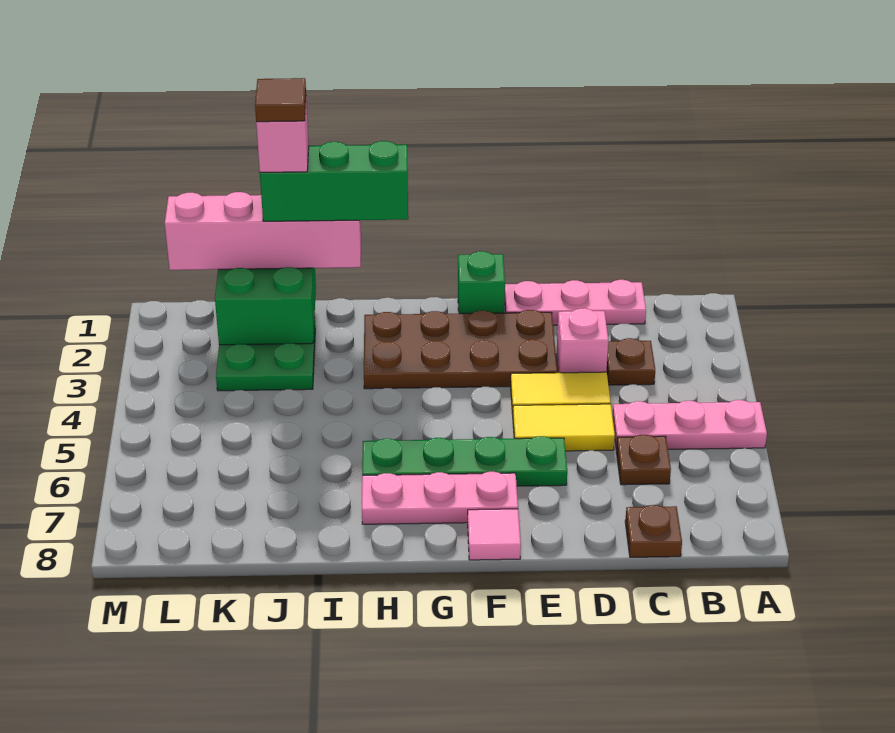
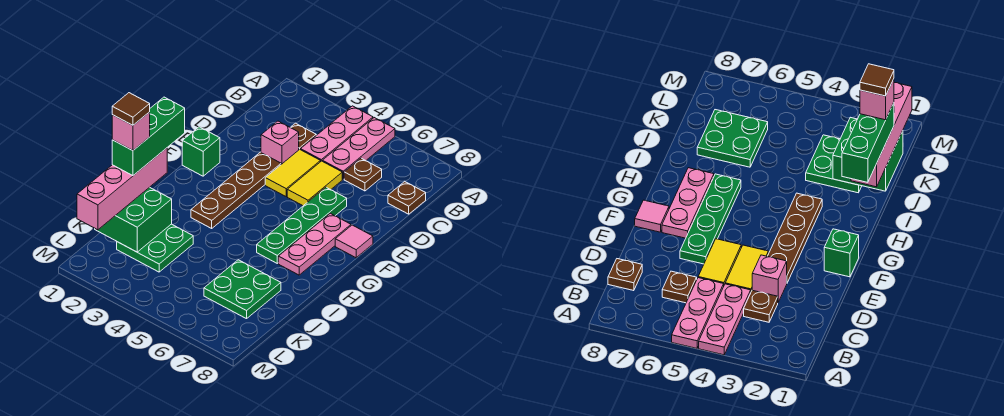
pink 1x3 plate [505,280,646,325] -> pink 1x3 plate moved to [301,106,373,161]
brown 2x4 plate [364,310,558,389] -> brown 1x4 plate [191,152,281,228]
none -> green 2x2 plate [204,260,281,319]

